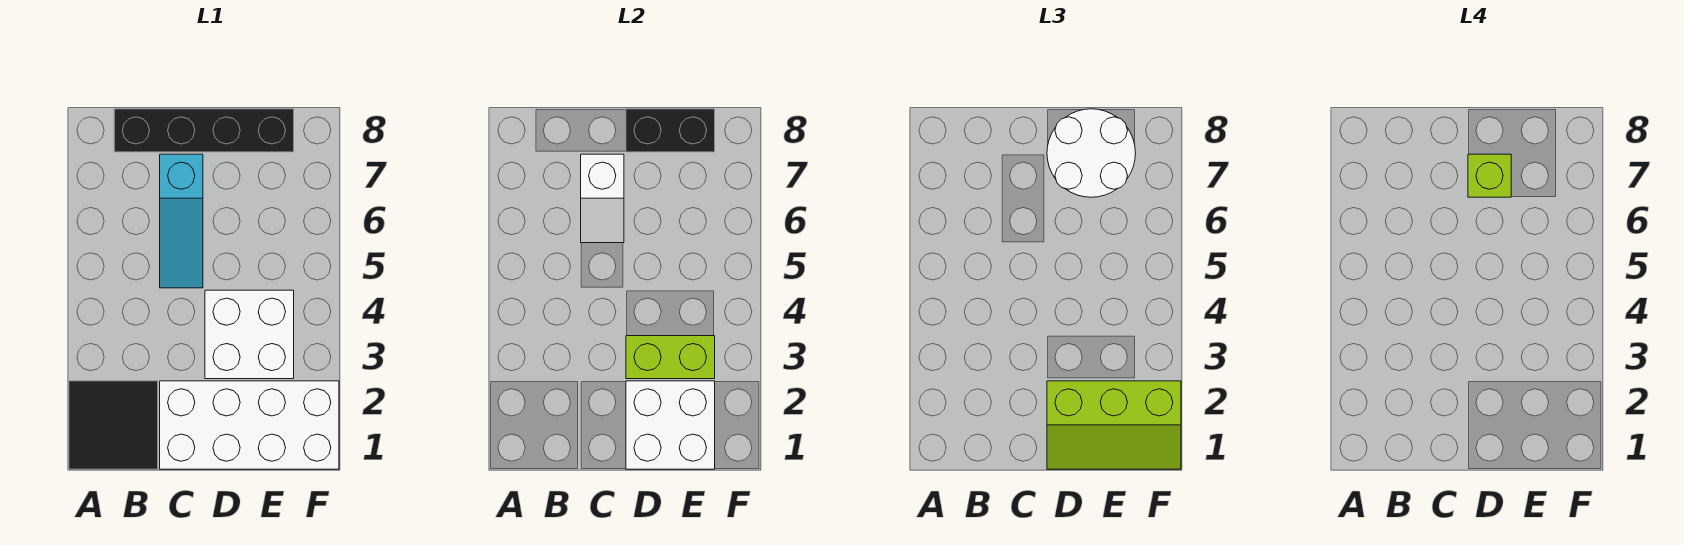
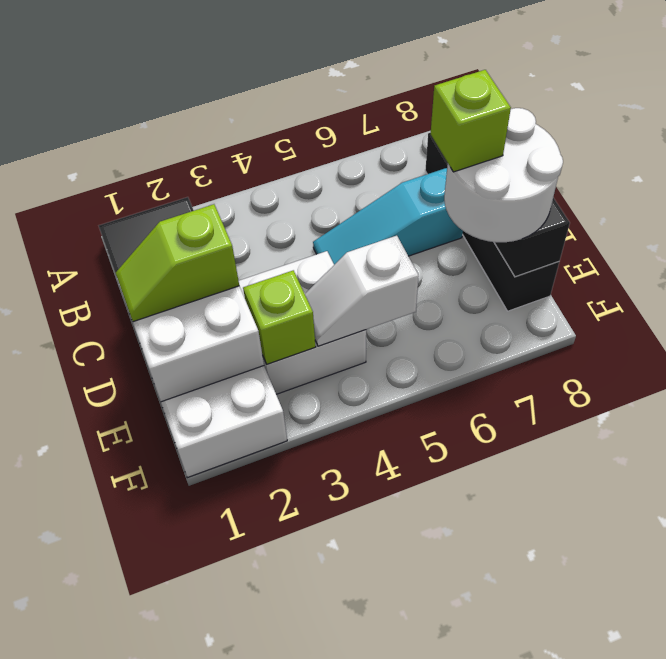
white 1x2 slope [581,154,624,243] -> white 1x2 slope moved to [305,236,419,346]
lime 2x3 slope [1047,381,1181,469] -> lime 1x2 slope [116,204,239,322]
lime 1x2 brick [626,336,715,379] -> lime 1x1 brick [243,270,316,364]

